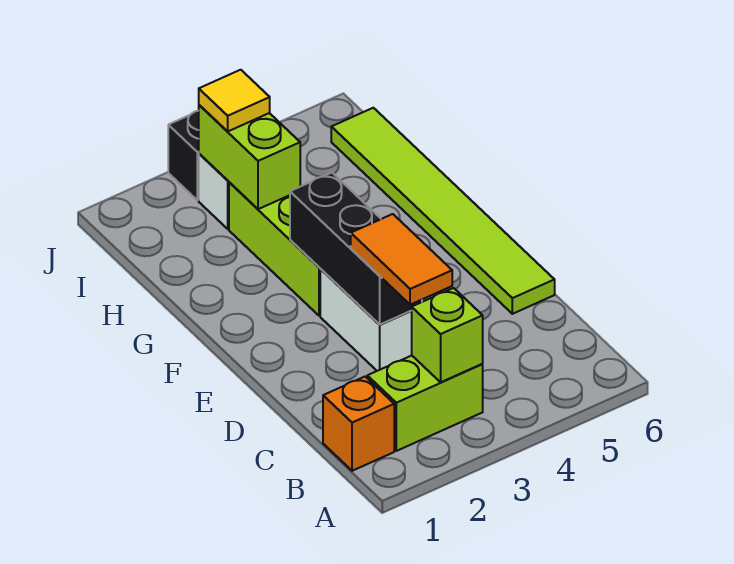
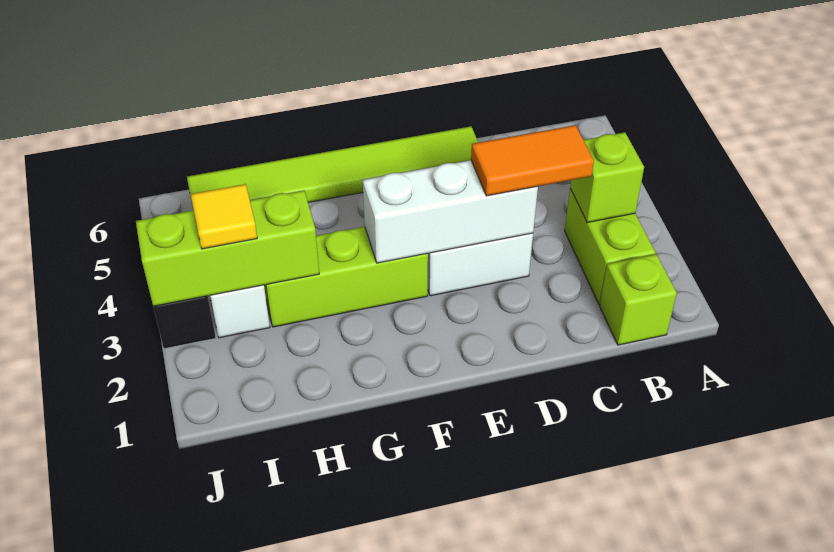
orange 1x1 brick [323,377,394,471] -> lime 1x1 brick [600,254,677,345]
black 1x3 brick [290,173,422,325] -> white 1x3 brick [363,160,538,263]
lime 1x2 brick [199,105,300,209] -> lime 1x3 brick [136,190,319,307]

